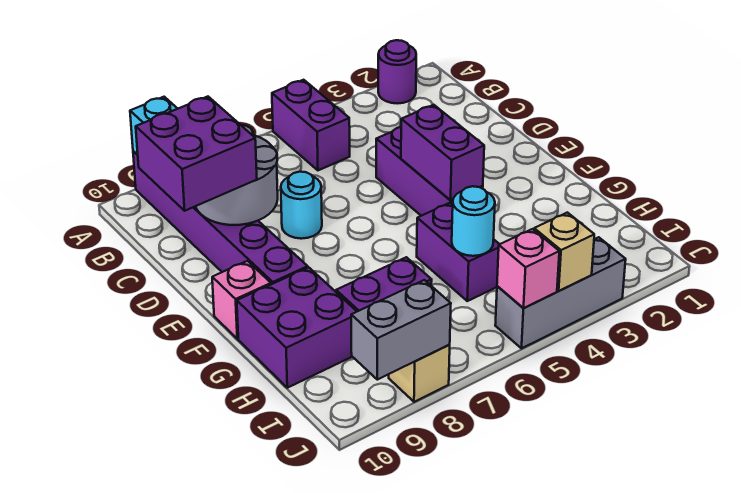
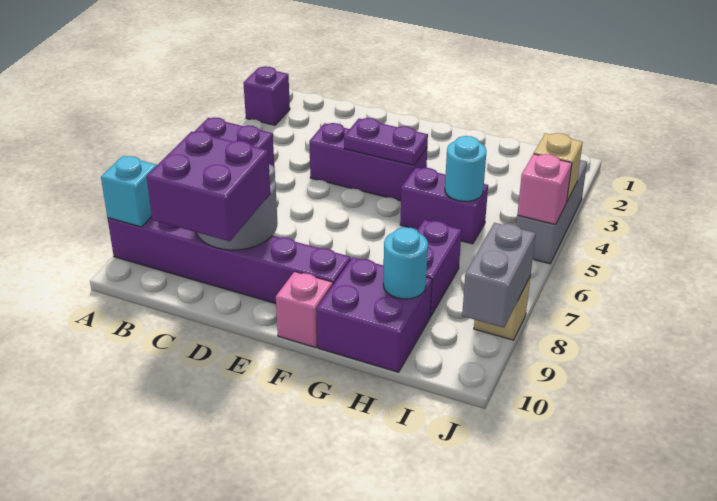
purple 1x1 round brick [378,40,416,104] -> purple 1x1 brick [243,66,290,125]
cyan 1x1 round brick [281,172,322,239] -> cyan 1x1 round brick moved to [383,227,428,299]
purple 1x2 brick [401,105,484,200] -> purple 1x2 plate [344,118,428,166]

